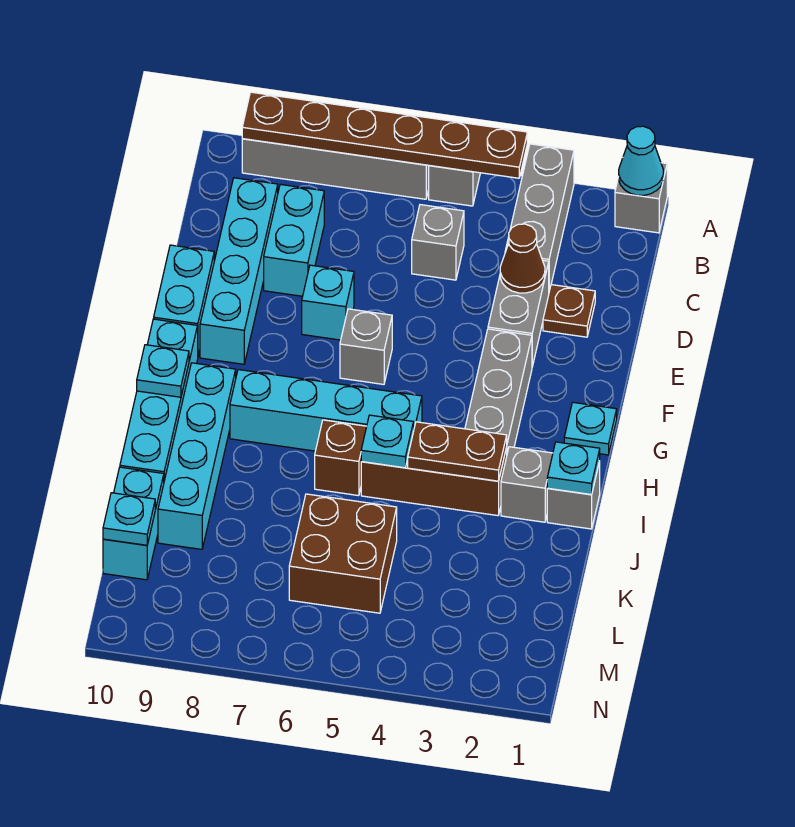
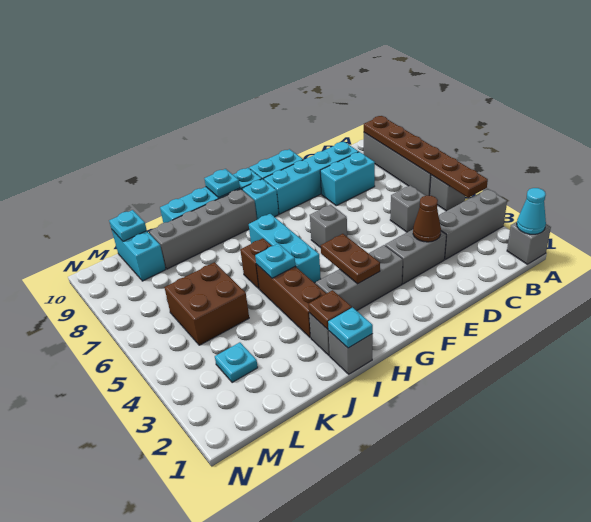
brown 1x1 plate [543,285,595,337] -> brown 1x1 plate moved to [309,290,352,329]
cyan 1x1 brick [302,265,354,340] -> cyan 1x1 brick moved to [242,179,279,220]
cyan 1x1 plate [564,402,617,455] -> cyan 1x1 plate moved to [215,342,258,383]
cyan 1x4 brick [230,370,422,451] -> cyan 1x3 brick [249,214,321,283]
cyan 1x4 brick [158,363,236,549] -> grey 1x4 brick [149,189,257,269]
brown 1x2 plate [408,422,507,481] -> brown 1x2 plate moved to [321,234,380,284]
cyan 1x2 brick [103,467,164,580] -> cyan 1x2 brick turned to [112,230,166,281]

